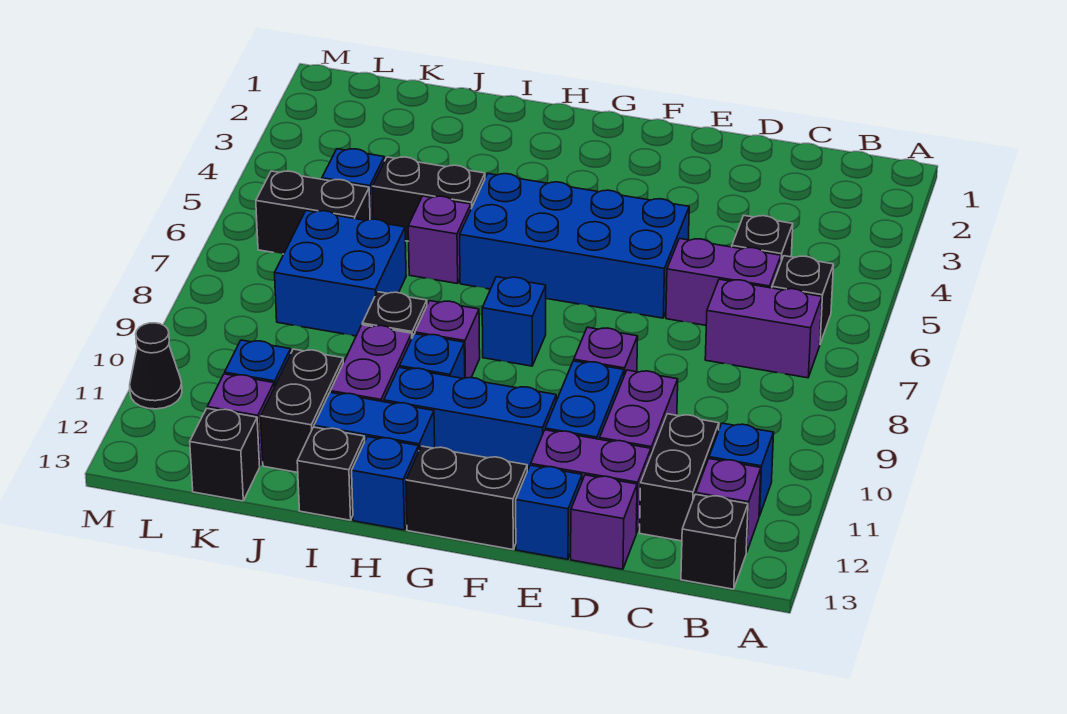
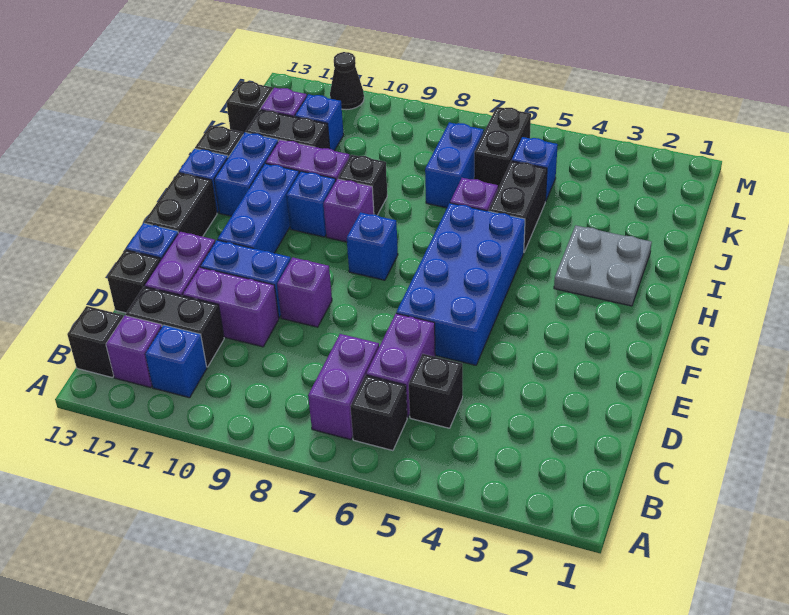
purple 1x1 brick [571,475,637,569] -> black 1x1 brick [107,250,161,313]
none -> grey 2x2 plate [554,226,652,306]
blue 2x2 brick [275,211,406,336] -> blue 1x2 brick [425,122,484,208]

